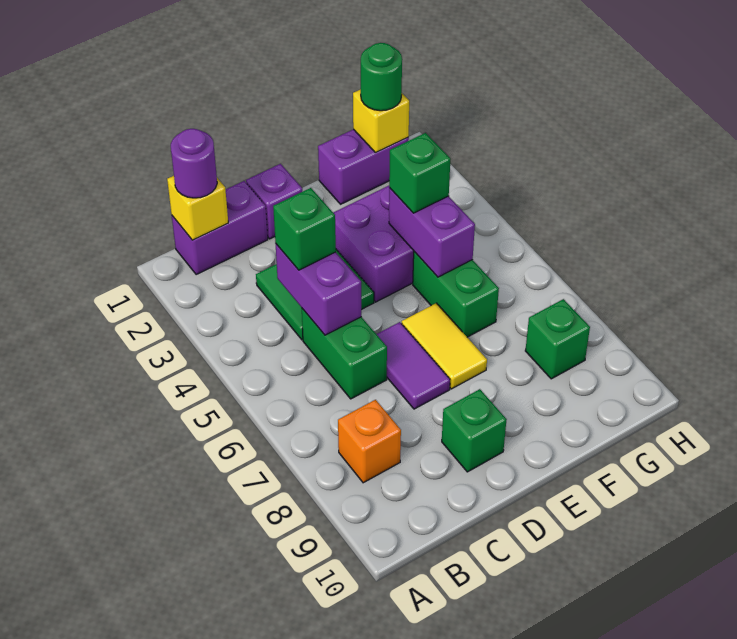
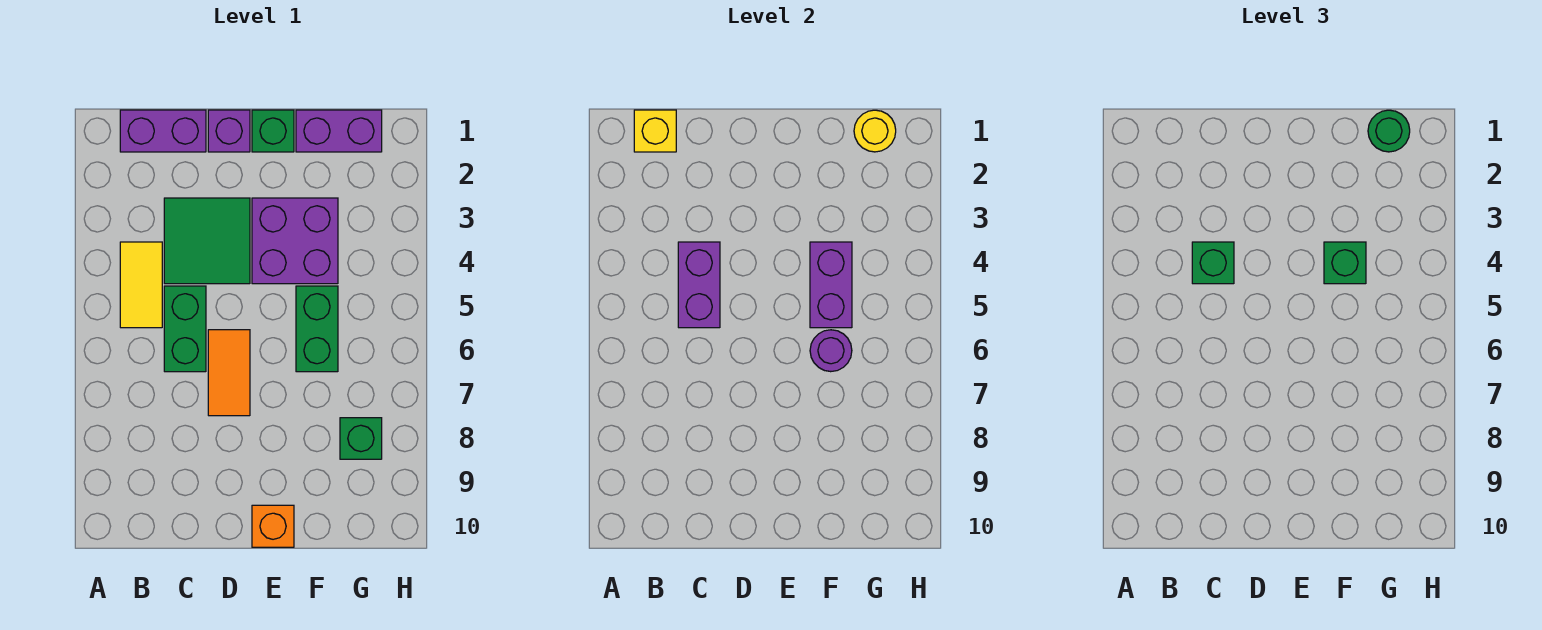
purple 1x1 round brick [171,129,217,198] -> purple 1x1 round brick moved to [810,330,852,372]
orange 1x1 brick [338,400,401,483] -> orange 1x1 brick moved to [252,505,294,547]
purple 1x2 tile [377,322,450,409] -> orange 1x2 tile [208,330,250,416]
green 1x1 brick [442,389,507,472] -> green 1x1 brick moved to [252,110,294,152]
yellow 1x2 tile [402,303,487,389] -> yellow 1x2 tile moved to [120,242,162,328]
yellow 1x1 brick [353,89,409,153] -> yellow 1x1 round brick [854,110,896,152]

